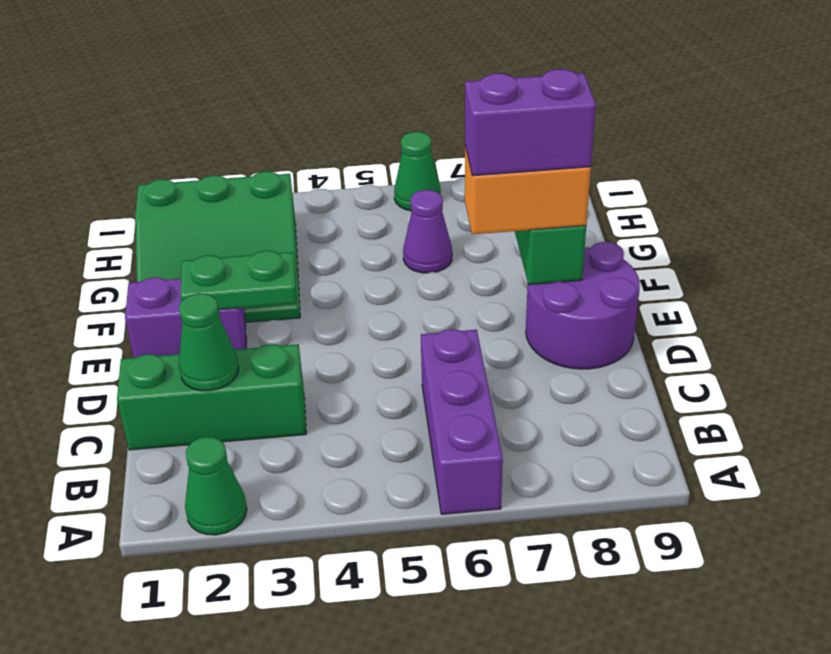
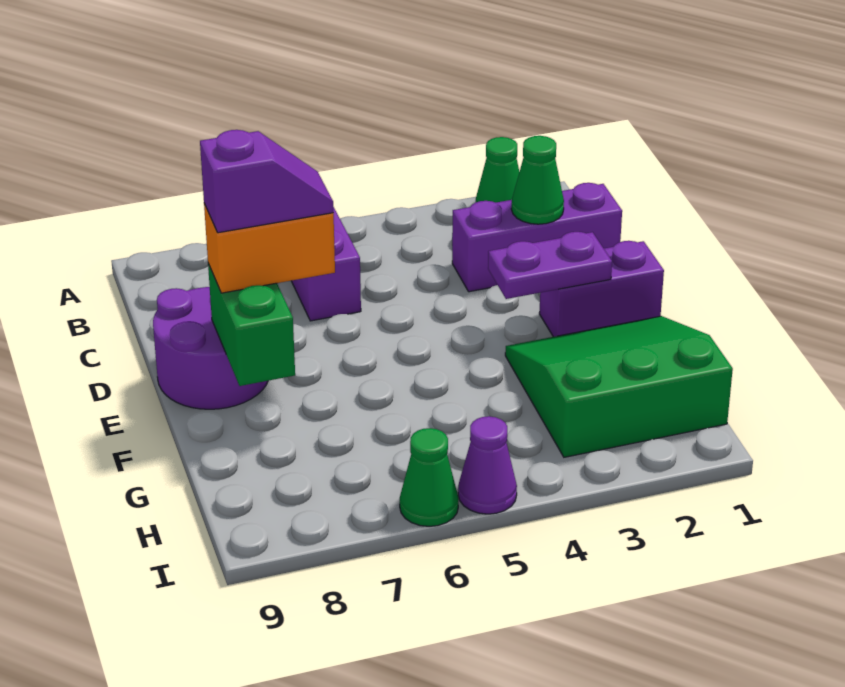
green 1x3 brick [117,344,306,450] -> purple 1x3 brick [452,183,622,292]
green 1x2 plate [180,251,297,310] -> purple 1x2 plate [488,232,612,299]
purple 1x2 brick [465,69,596,176] -> purple 1x2 slope [200,130,334,233]
purple 1x1 cone [403,190,452,273] -> purple 1x1 cone moved to [458,416,517,514]

